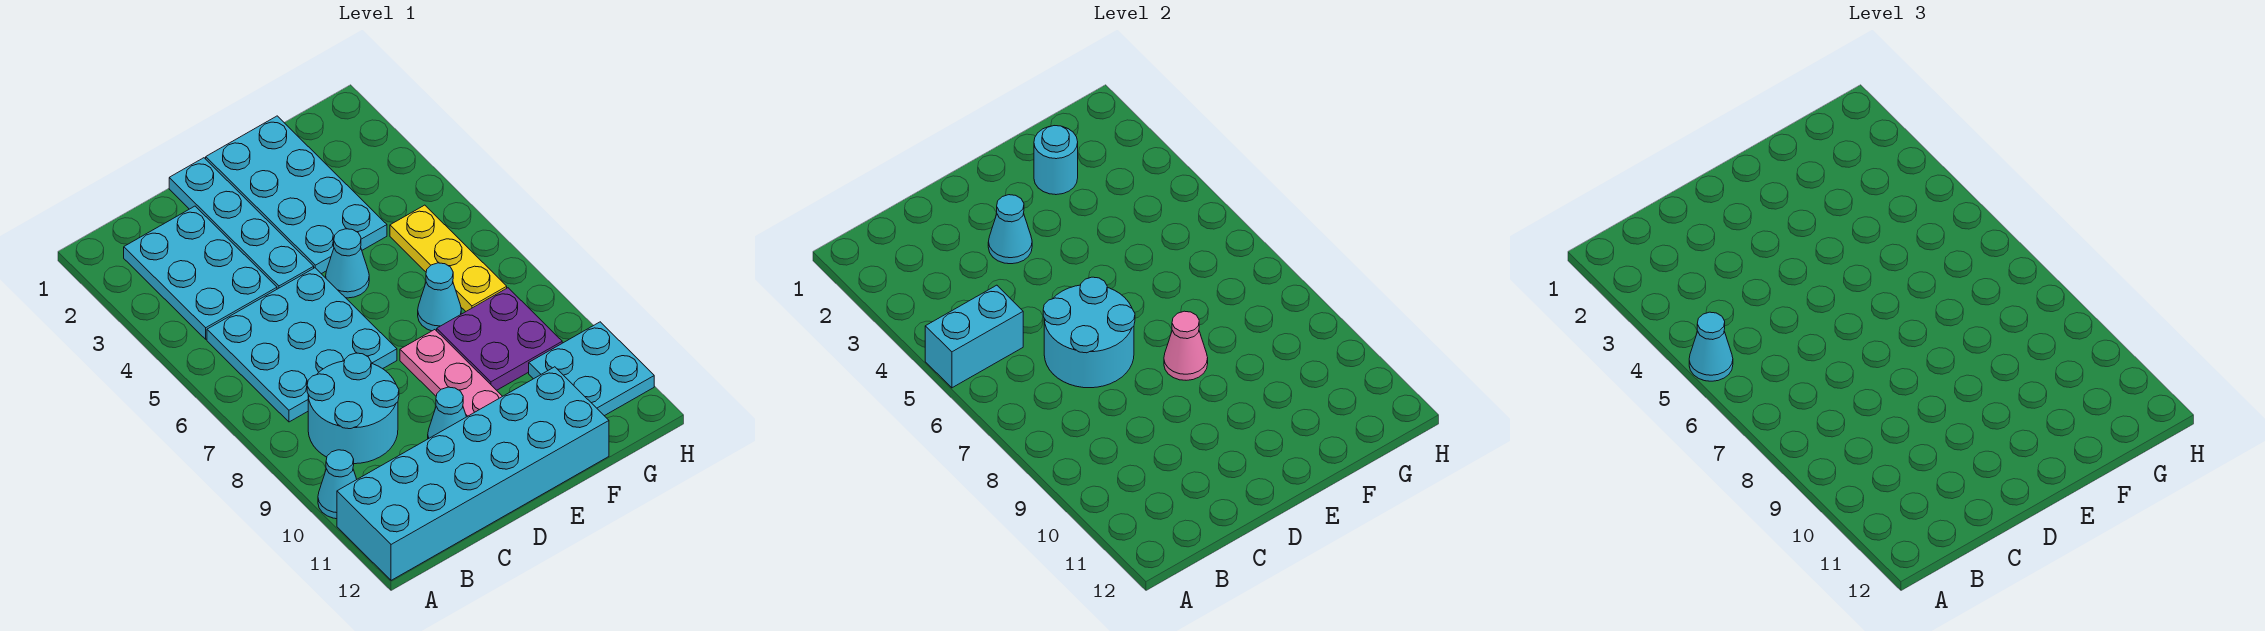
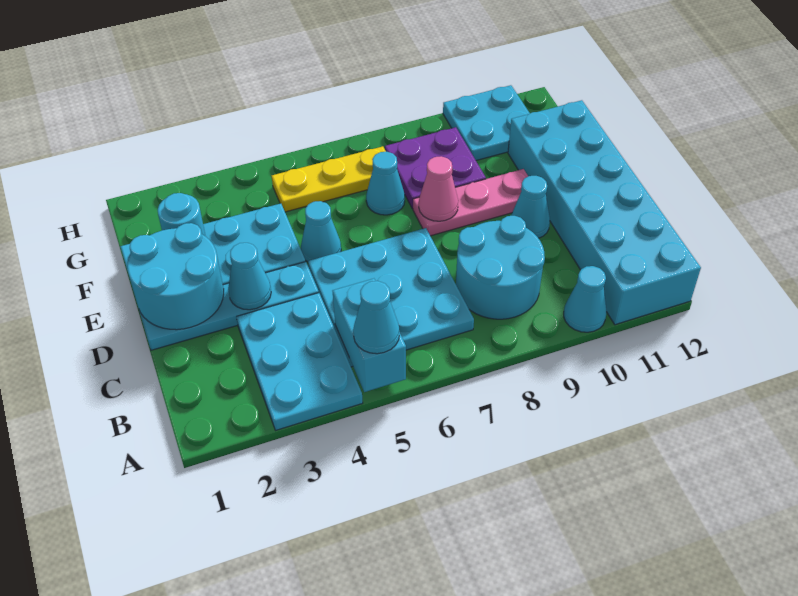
cyan 2x3 plate [124,206,277,339] -> cyan 2x3 plate turned to [237,293,363,430]
cyan 2x2 round brick [1043,277,1135,388] -> cyan 2x2 round brick moved to [127,223,224,330]

